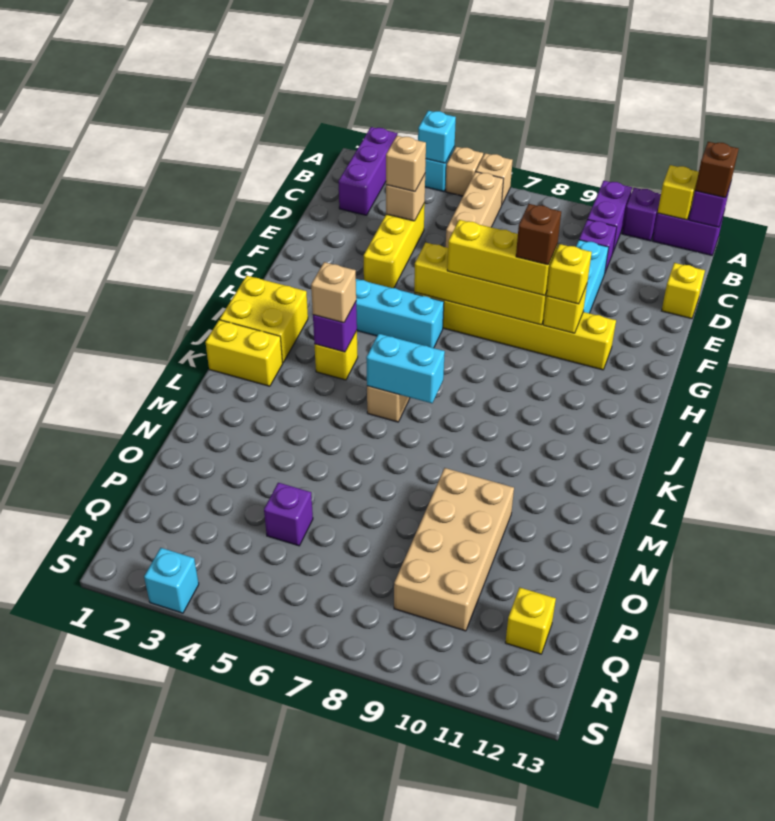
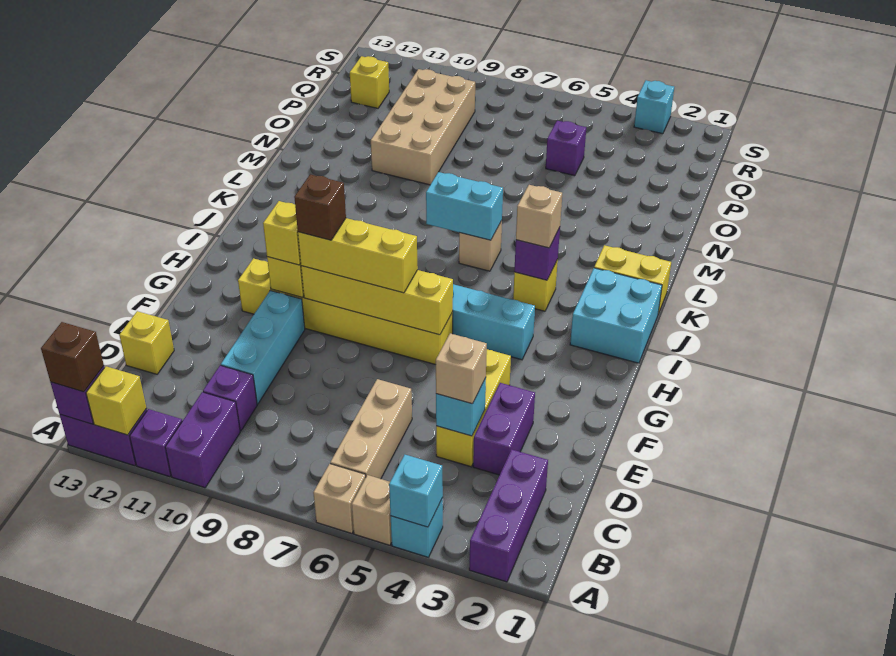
none -> purple 1x2 brick [473,383,535,475]
tan 1x1 brick [386,174,425,221] -> cyan 1x1 brick [436,378,486,436]
yellow 2x2 brick [220,276,308,363] -> cyan 2x2 brick [570,268,662,363]

